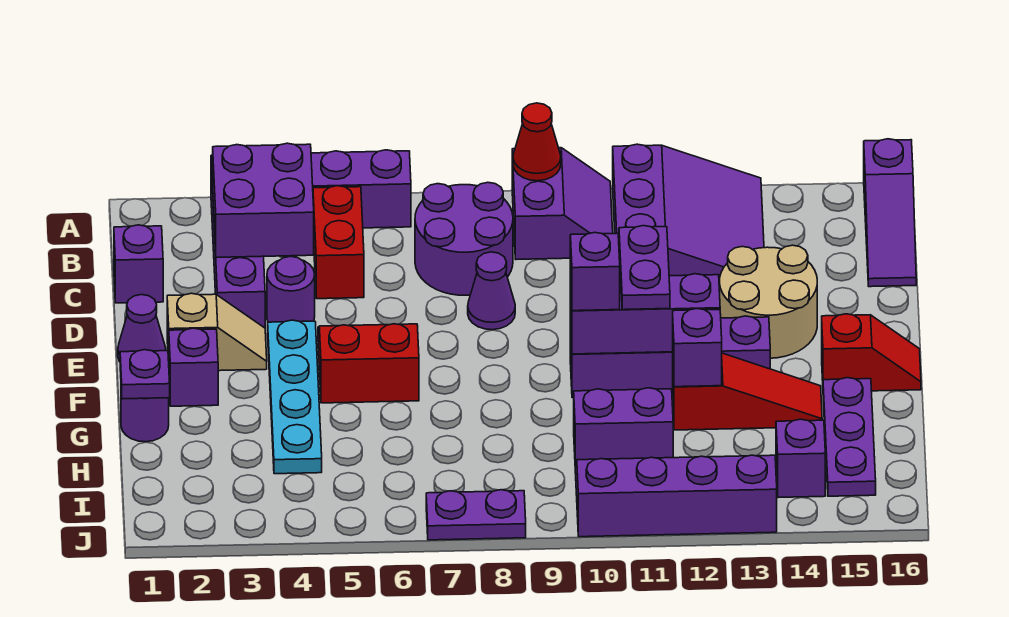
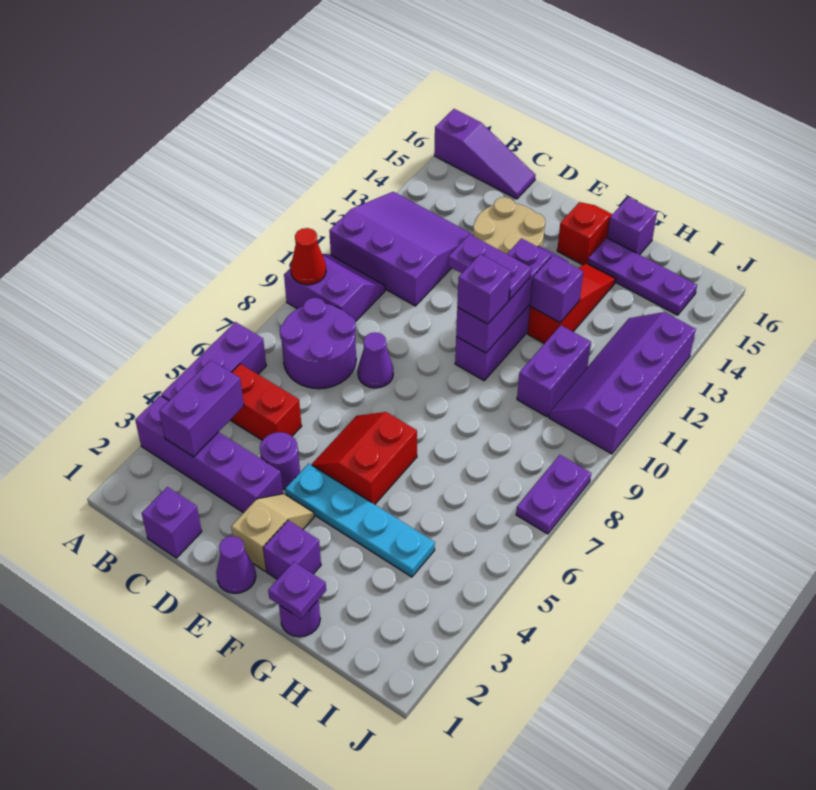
purple 2x2 brick [213,143,314,257] -> purple 1x2 brick [159,360,244,457]
purple 1x1 brick [776,419,825,497] -> purple 1x1 brick moved to [607,197,657,255]

